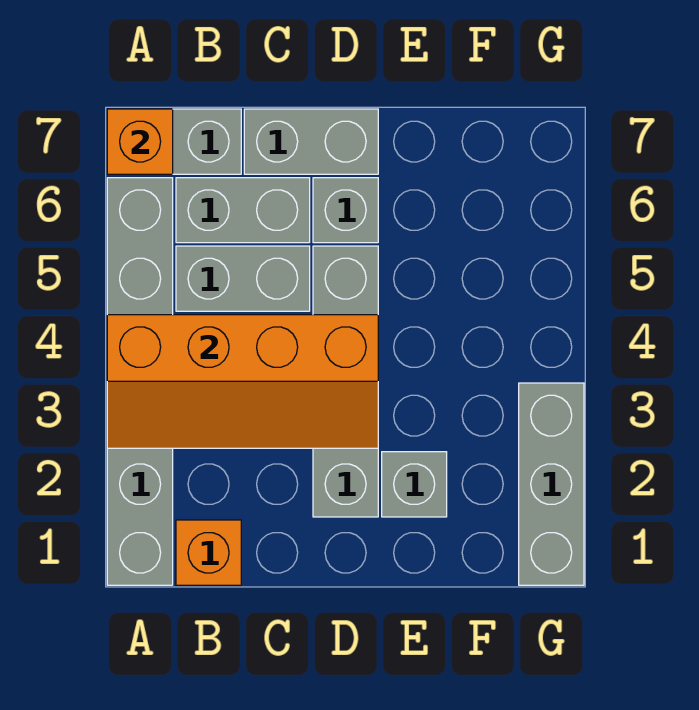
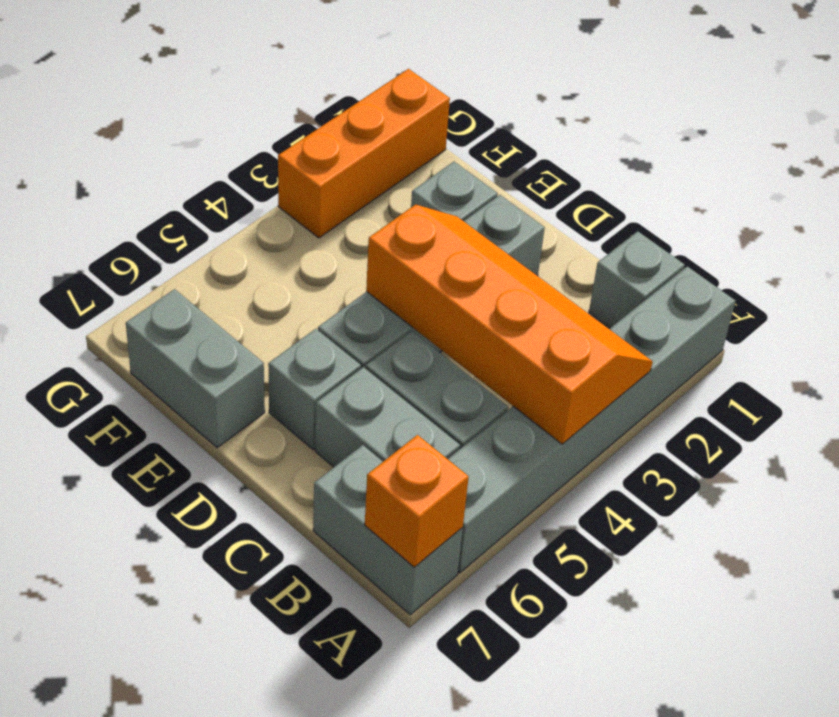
orange 1x1 brick [176,520,241,585] -> grey 1x1 brick [589,231,685,328]
grey 1x2 brick [244,109,378,174] -> grey 1x2 brick moved to [126,289,265,448]
grey 1x3 brick [519,383,584,585] -> orange 1x3 brick [278,69,450,238]

